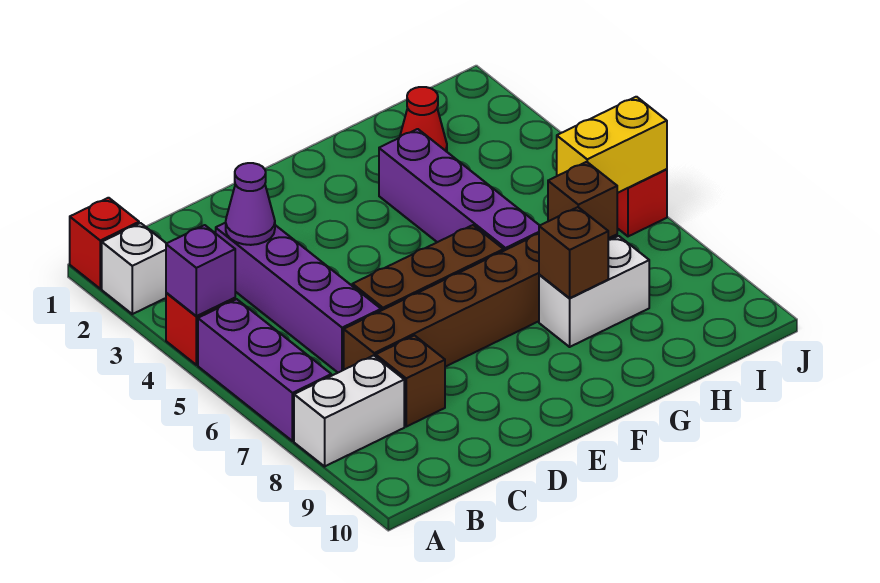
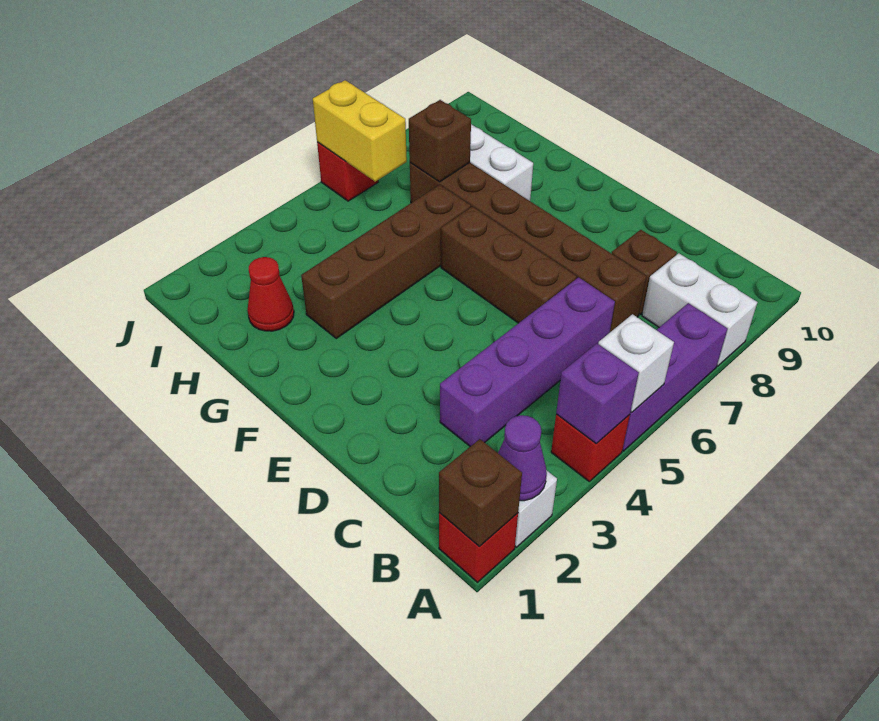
none -> white 1x1 brick [598,314,674,412]
purple 1x1 cone [226,163,275,245] -> purple 1x1 cone moved to [498,415,547,501]
purple 1x4 brick [379,129,540,251] -> brown 1x4 brick [301,185,471,338]
brown 1x1 brick [539,207,608,298] -> brown 1x1 brick moved to [439,439,522,547]

